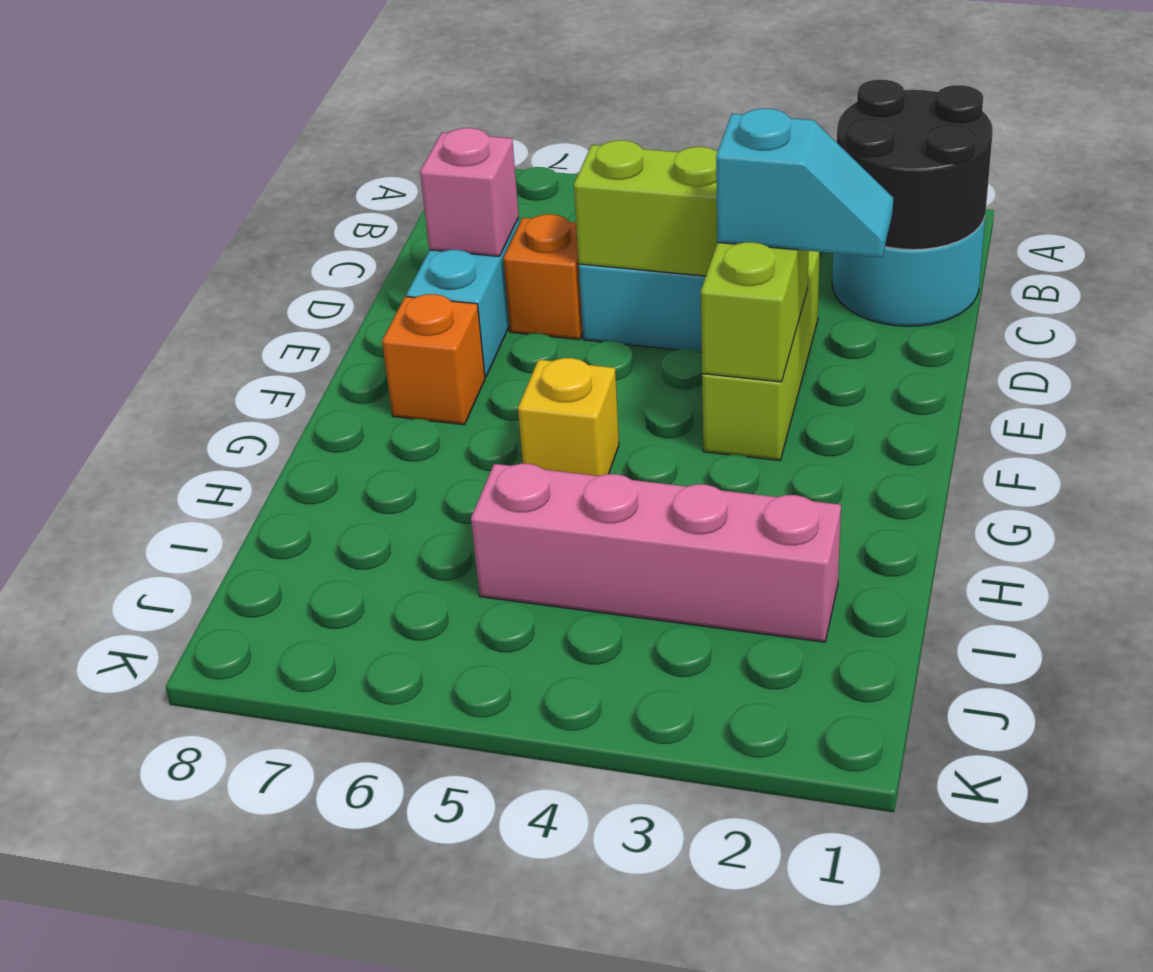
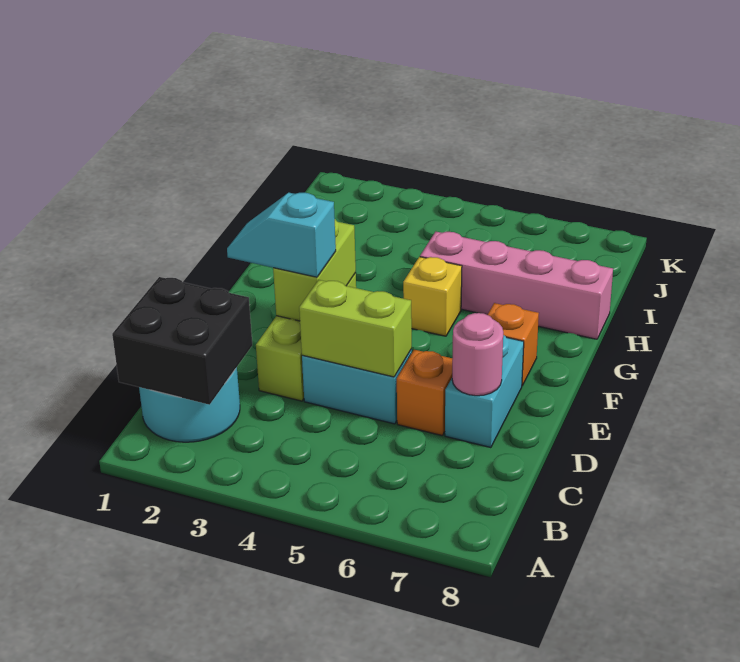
black 2x2 round brick [837,80,993,250] -> black 2x2 brick [112,277,252,405]
pink 1x1 brick [420,128,519,256] -> pink 1x1 round brick [452,313,503,396]
pink 1x4 brick [471,464,841,642] -> pink 1x4 brick moved to [420,232,613,339]

